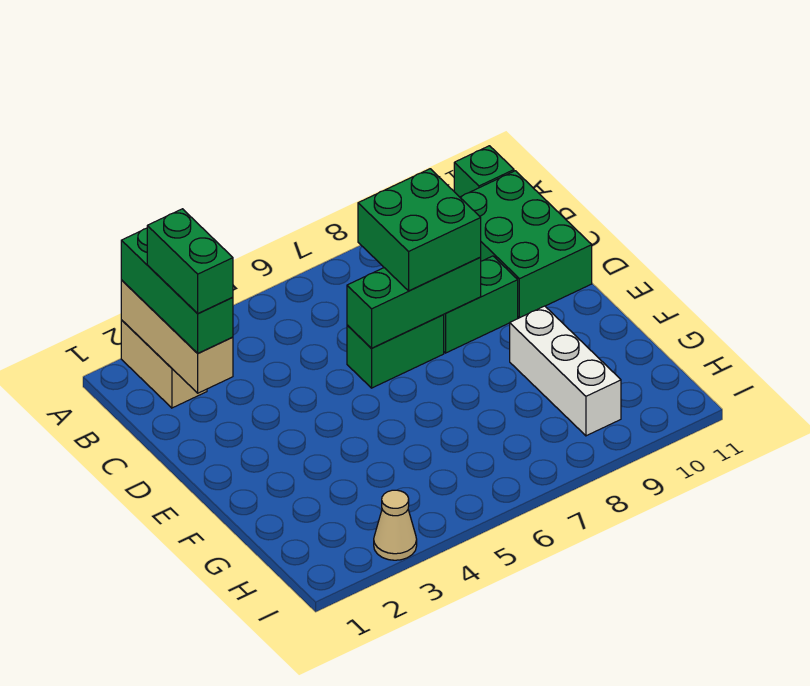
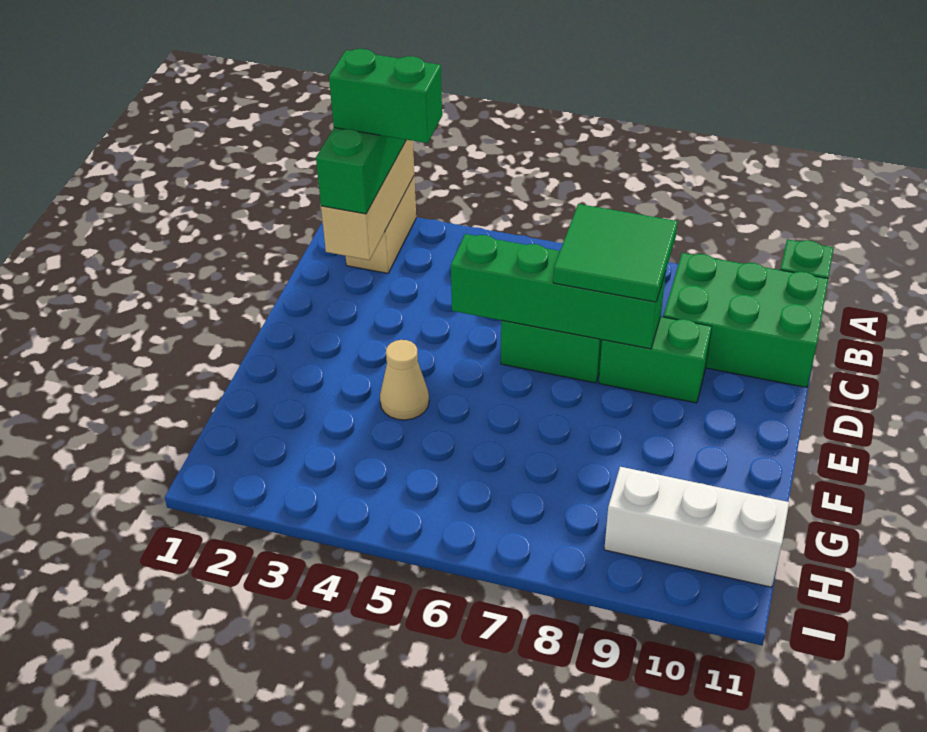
green 1x2 brick [147,209,233,314] -> green 1x2 brick turned to [329,49,442,143]
green 2x3 brick [460,171,592,318] -> green 2x3 brick turned to [664,253,828,387]
green 2x2 brick [358,169,481,291] -> green 2x2 tile [553,204,678,302]
green 1x3 brick [347,257,481,348] -> green 1x4 brick [451,234,666,349]
white 1x3 brick [510,306,621,436] -> white 1x3 brick turned to [604,467,789,587]
tan 1x1 cone [374,490,417,560] -> tan 1x1 cone moved to [380,340,429,420]

